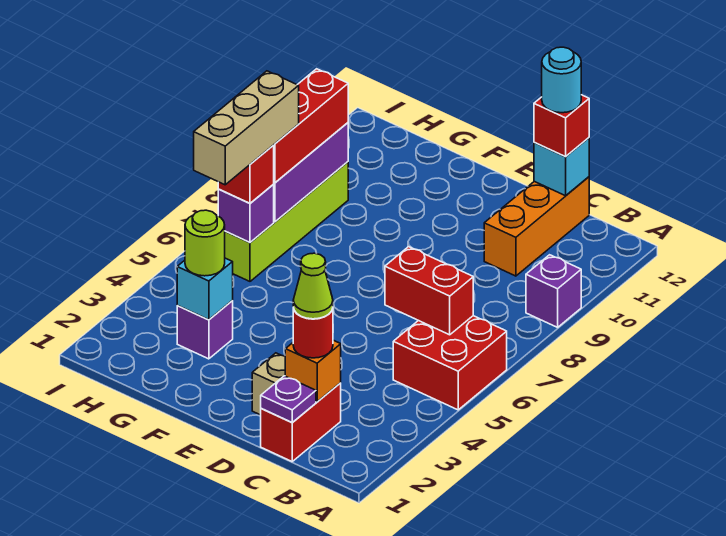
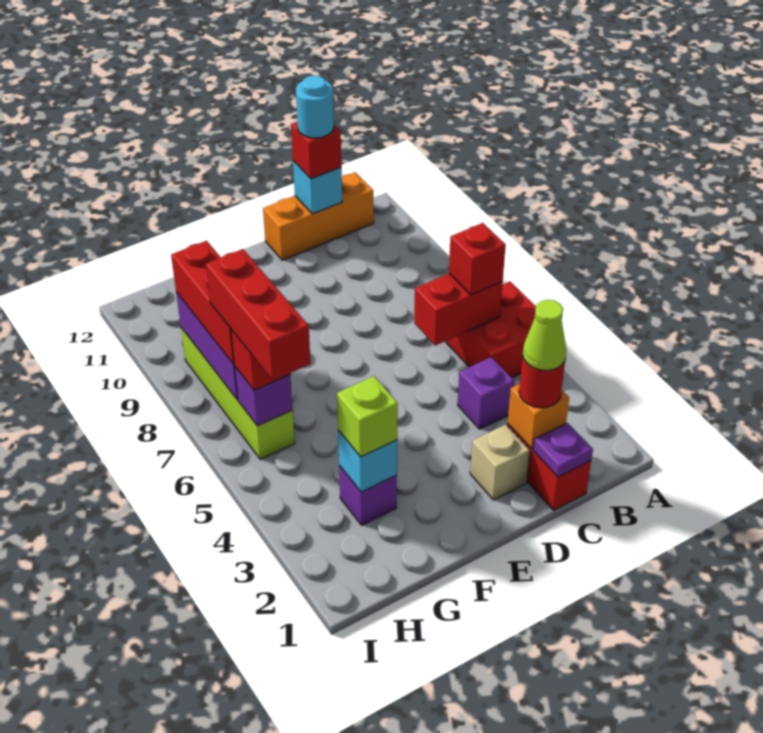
purple 1x1 brick [526,255,581,327] -> purple 1x1 brick moved to [458,357,514,429]
none -> red 1x1 brick [449,223,506,295]
orange 1x3 brick [484,177,589,276] -> orange 1x3 brick turned to [263,172,374,260]
lime 1x1 round brick [185,210,225,276] -> lime 1x1 brick [337,376,398,457]
tan 1x3 brick [194,71,299,185] -> red 1x3 brick [206,249,311,380]

